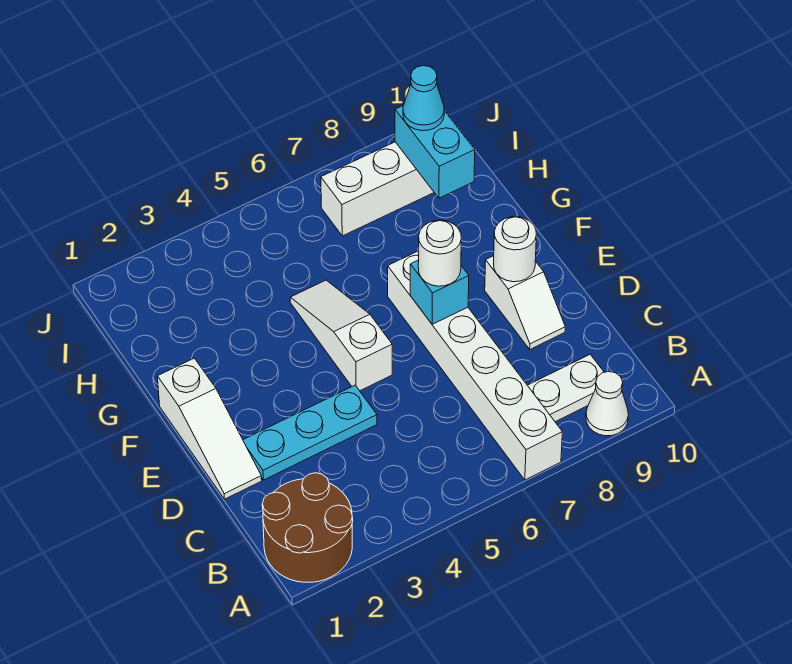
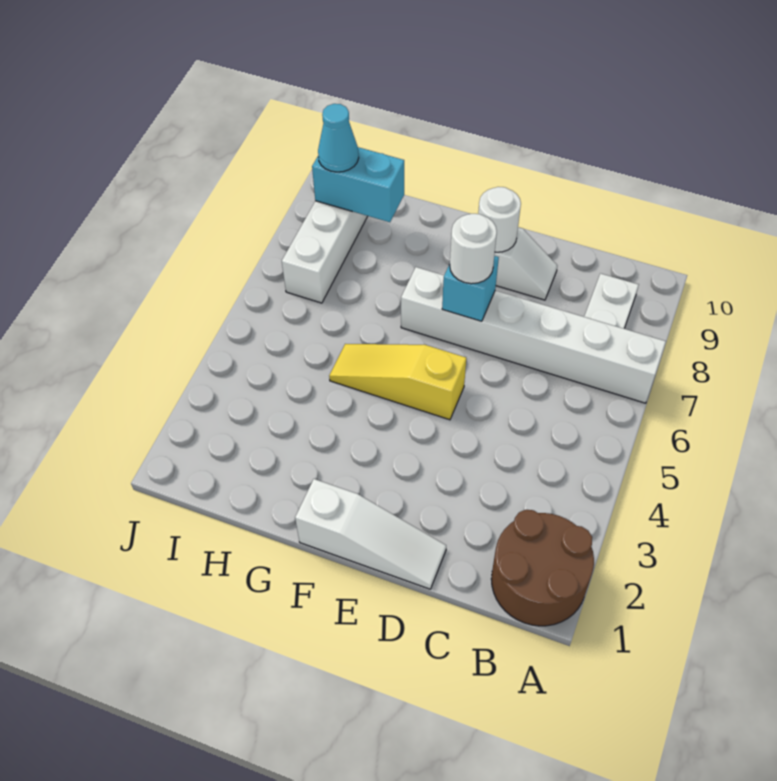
white 1x1 cone [586,371,628,436] -> none
cyan 1x3 plate [243,385,377,480] -> none
white 1x3 slope [290,280,392,391] -> yellow 1x3 slope [329,344,466,420]

